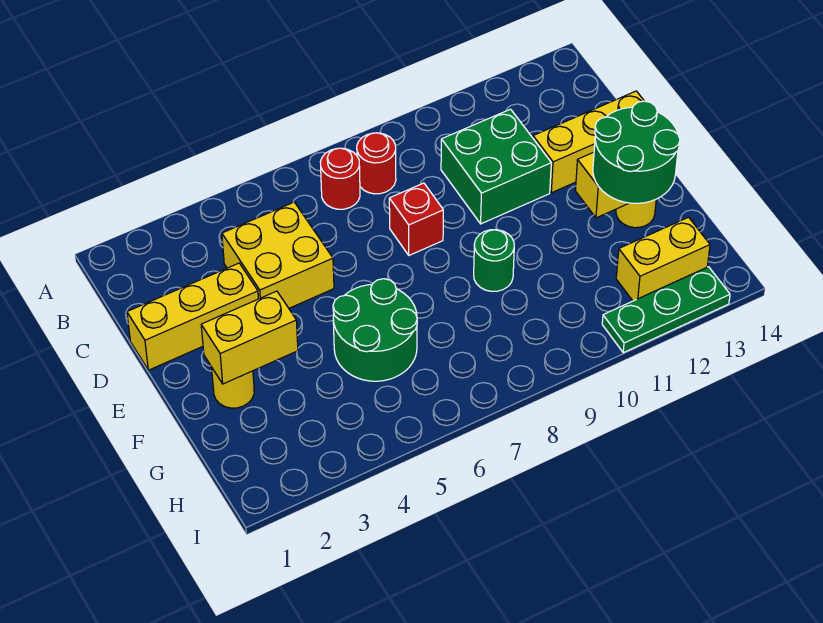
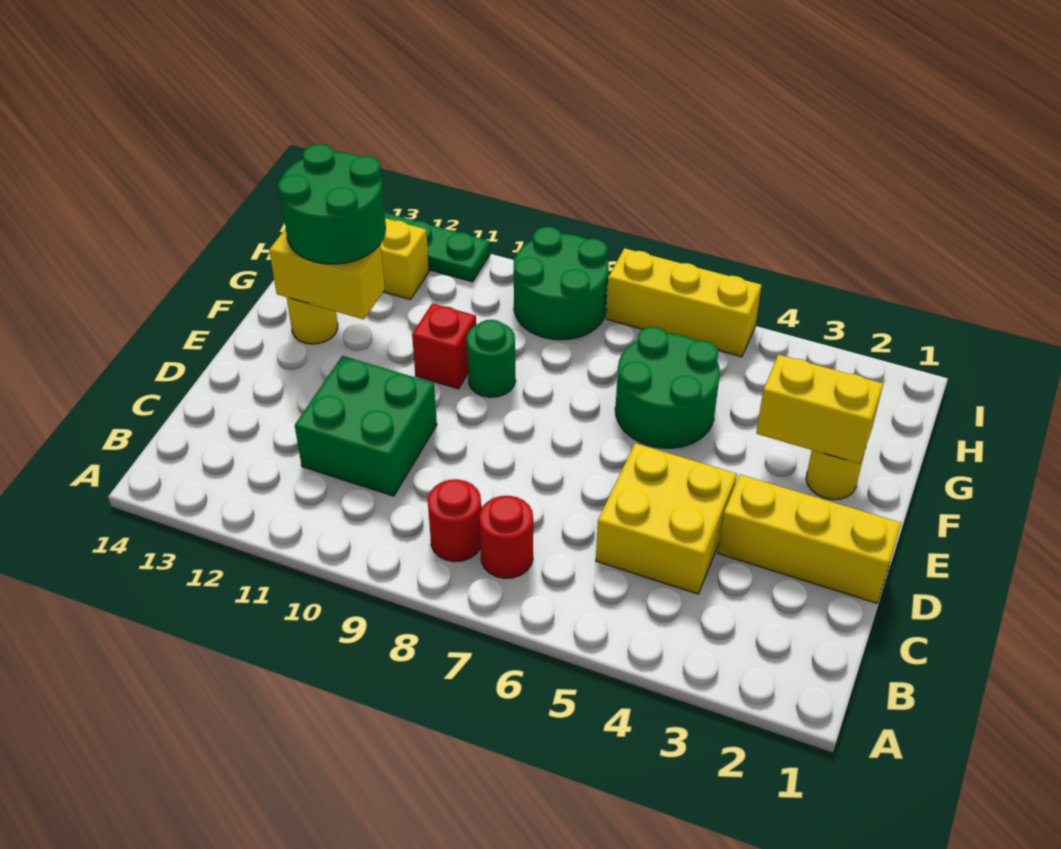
red 1x1 brick [389,183,443,255] -> red 1x1 brick moved to [412,303,476,389]
yellow 1x3 brick [533,91,644,193] -> yellow 1x3 brick moved to [606,248,761,357]
none -> green 2x2 round brick [514,227,609,340]

